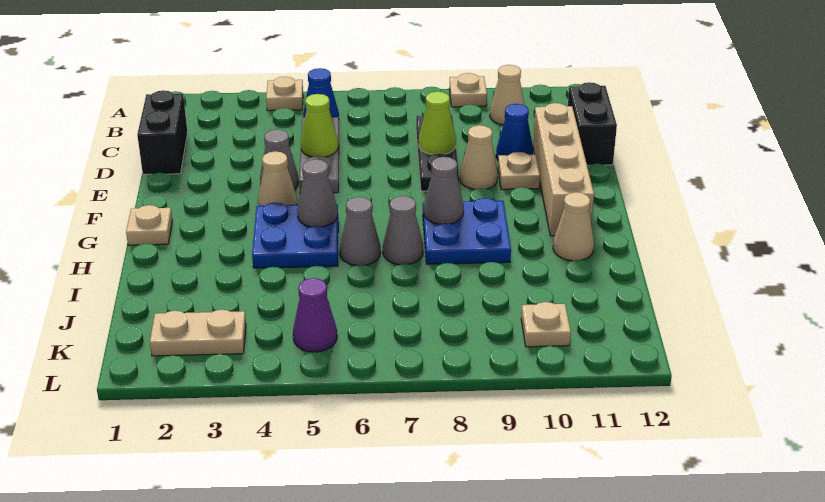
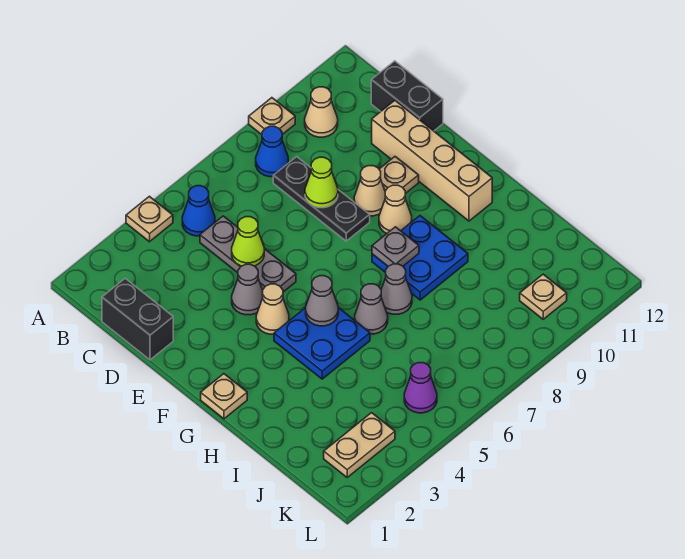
blue 1x1 cone [496,104,533,160] -> blue 1x1 cone moved to [256,126,288,177]
grey 1x1 cone [424,157,464,224] -> grey 1x1 plate [372,227,419,266]
tan 1x1 cone [553,192,594,261] -> tan 1x1 cone moved to [379,185,412,234]

